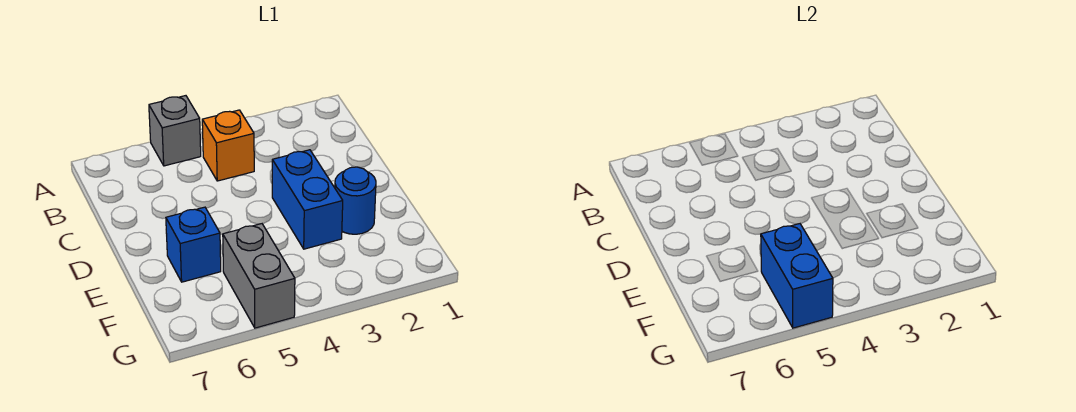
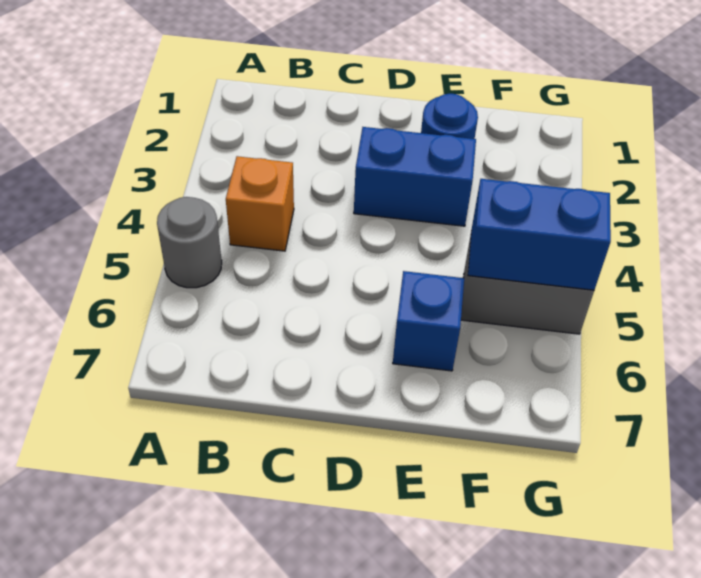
grey 1x1 brick [149,96,201,166] -> grey 1x1 round brick [157,197,222,288]

